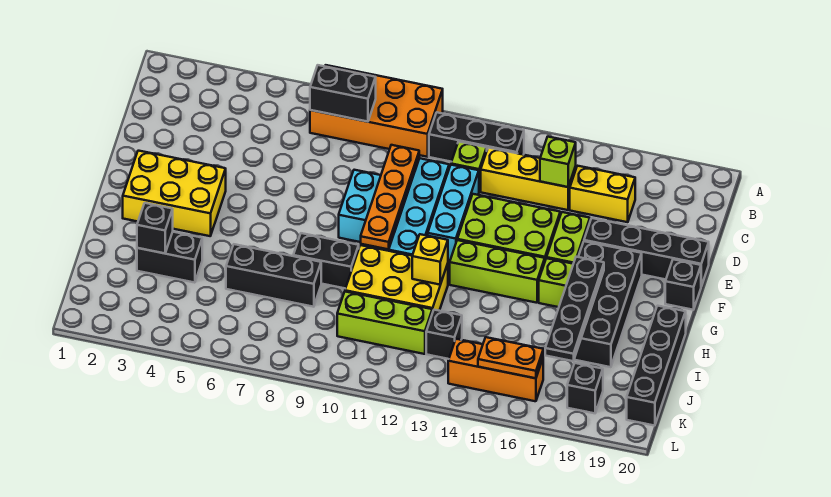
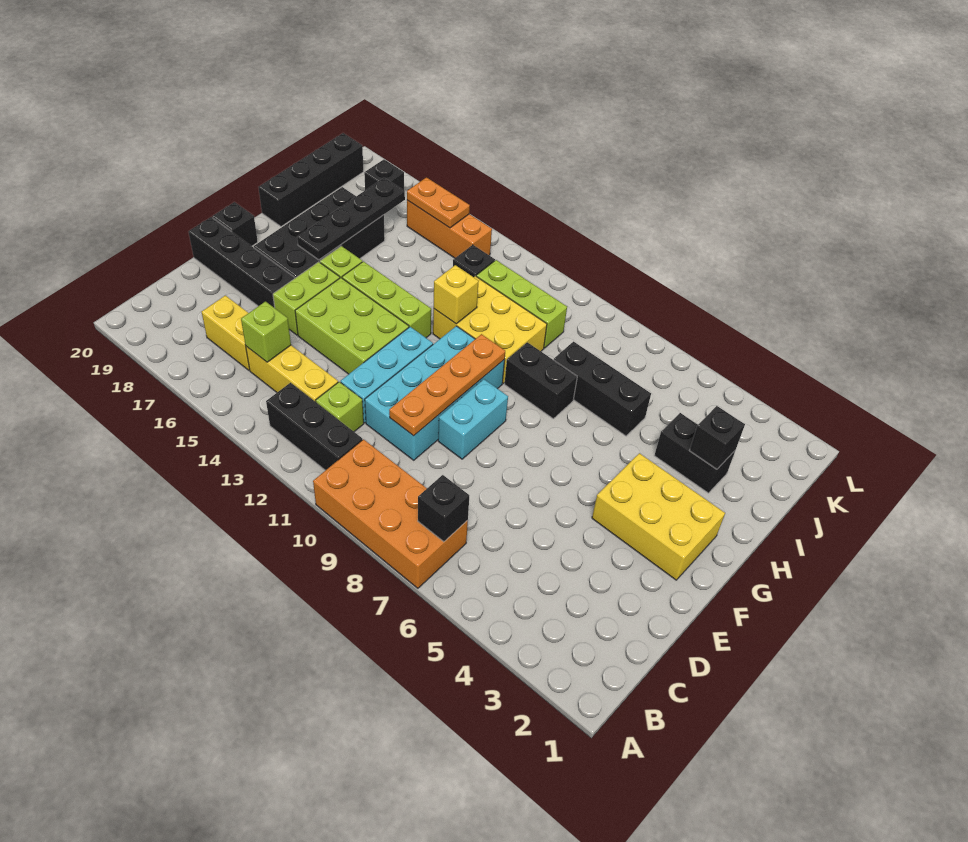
black 1x2 brick [310,65,376,122] -> black 1x1 brick [418,475,469,542]

